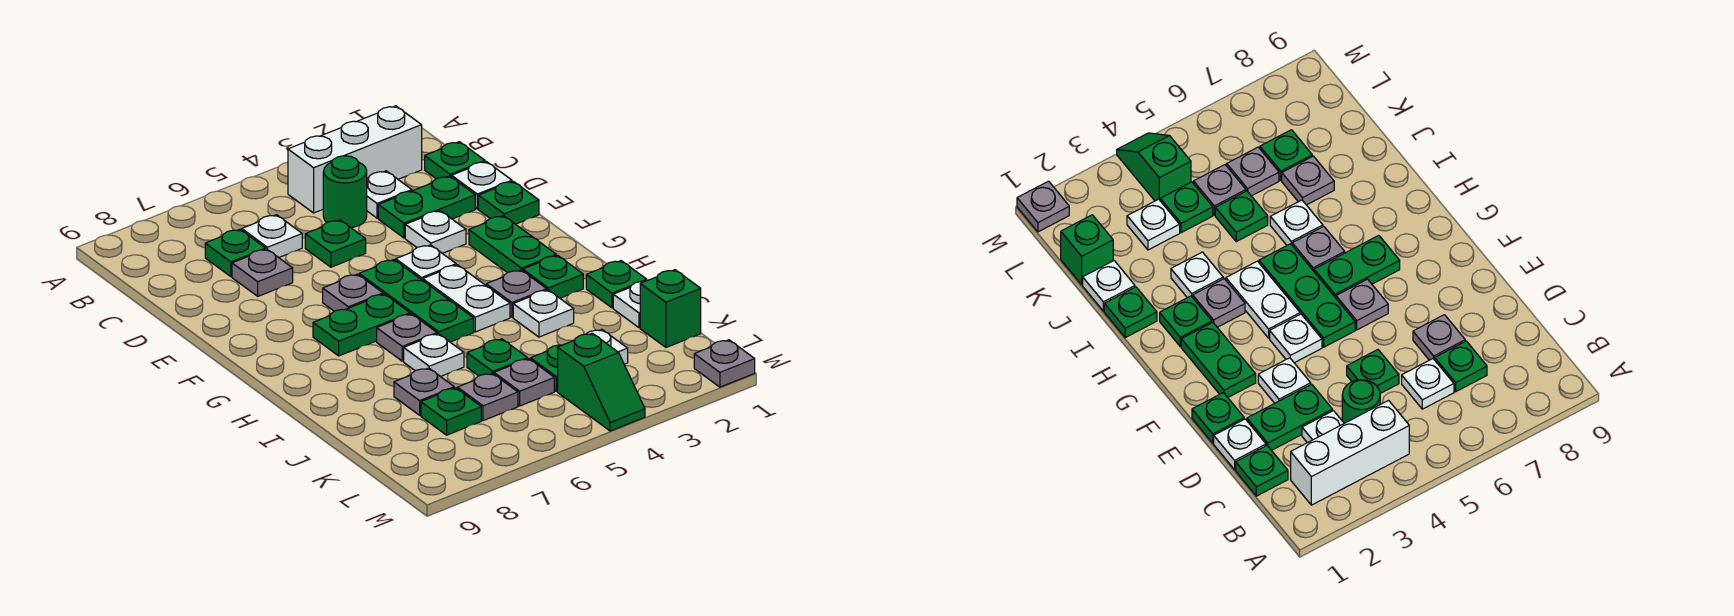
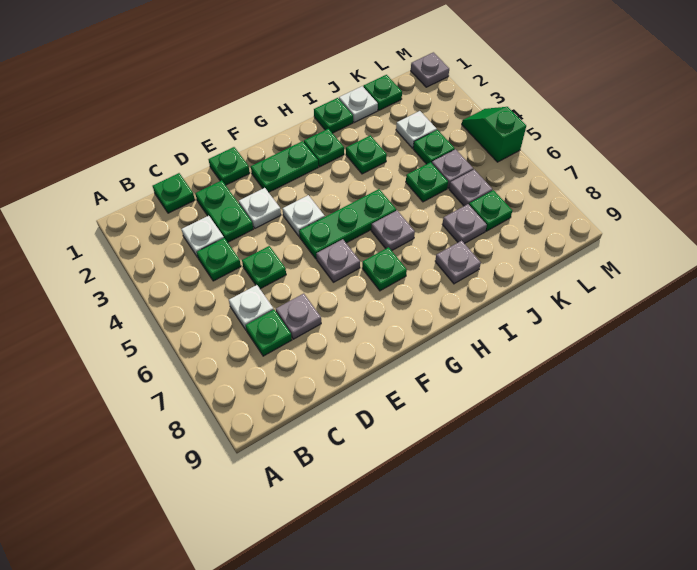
white 1x3 brick [288,106,422,213] -> none
green 1x1 round brick [323,156,367,228] -> green 1x1 plate [197,238,241,281]
white 1x1 plate [452,162,512,209] -> none
white 1x2 plate [423,265,510,332] -> none
green 1x2 plate [313,294,410,356] -> green 1x1 plate [362,247,407,291]
grey 1x1 plate [486,270,547,317] -> grey 1x1 plate moved to [435,241,481,284]
white 1x1 plate [513,290,574,337] -> green 1x1 plate [346,135,387,174]
white 1x1 plate [404,334,464,377] -> none
green 1x1 brick [640,270,701,347] -> green 1x1 plate [363,75,402,110]
green 1x2 slope [558,333,645,431] -> green 1x2 slope turned to [462,107,526,162]

